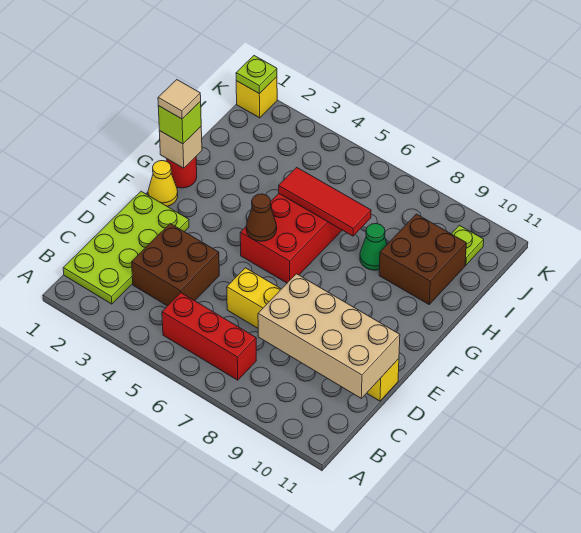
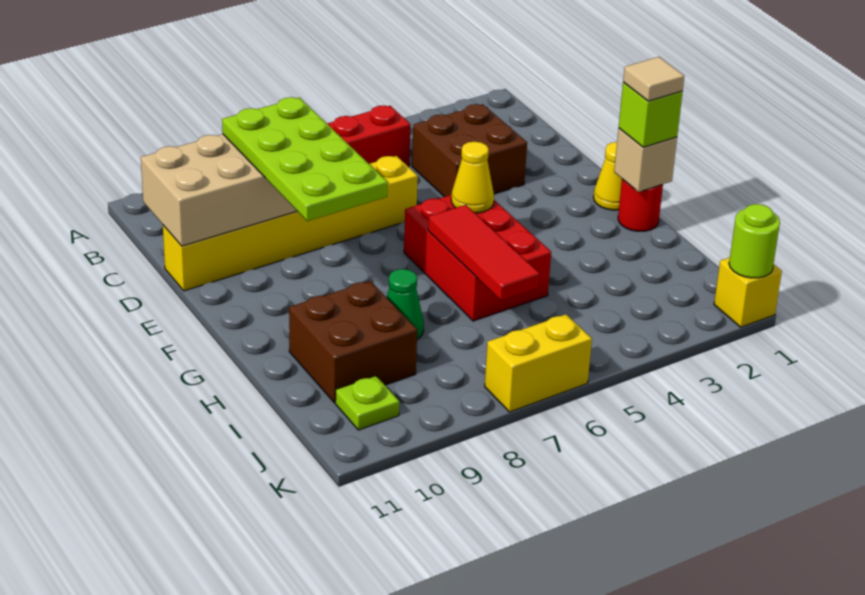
lime 2x4 plate [63,191,189,304] -> lime 2x4 plate moved to [222,97,388,221]
brown 1x1 cone [246,194,277,241] -> yellow 1x1 cone [451,141,494,213]
red 1x3 tile [279,167,371,236] -> red 1x3 tile turned to [428,205,540,300]
lime 1x1 plate [236,56,277,94] -> lime 1x1 round brick [729,204,780,278]
none -> yellow 1x2 brick [485,314,592,412]

